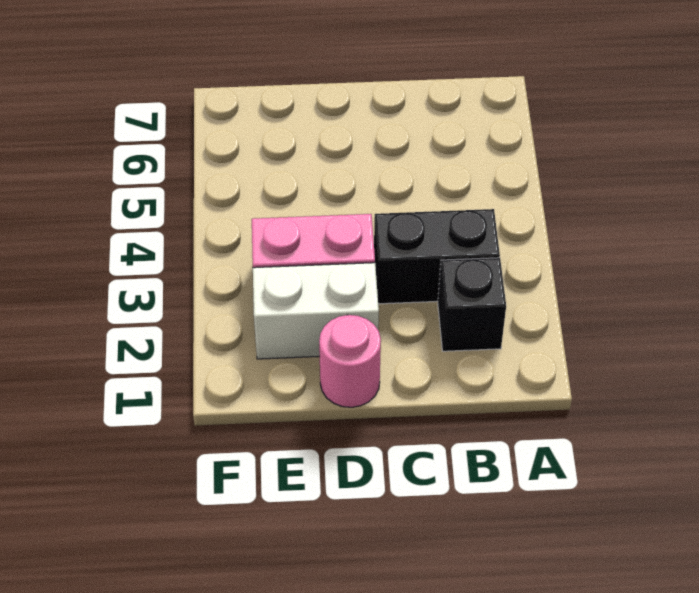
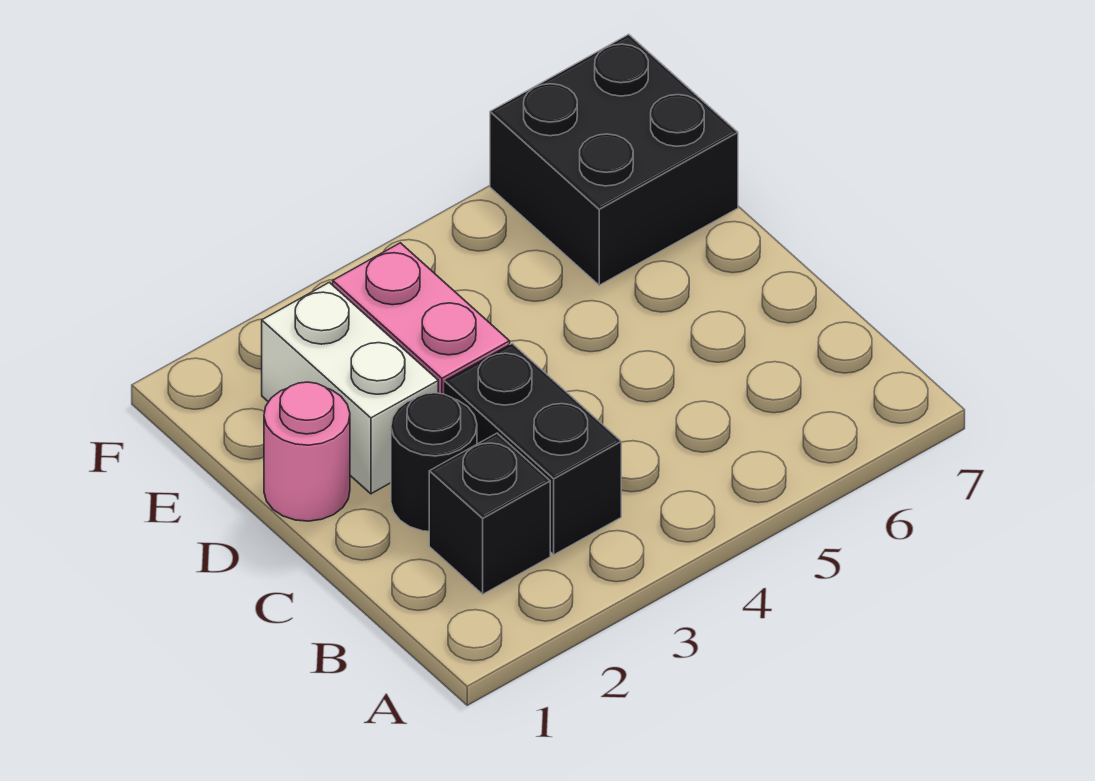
none -> black 1x1 round brick [391,393,477,531]
none -> black 2x2 brick [490,34,738,285]

